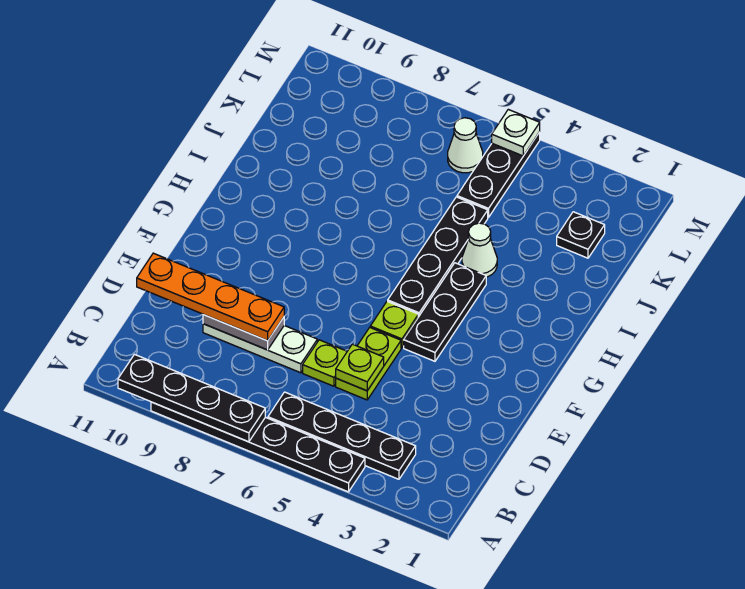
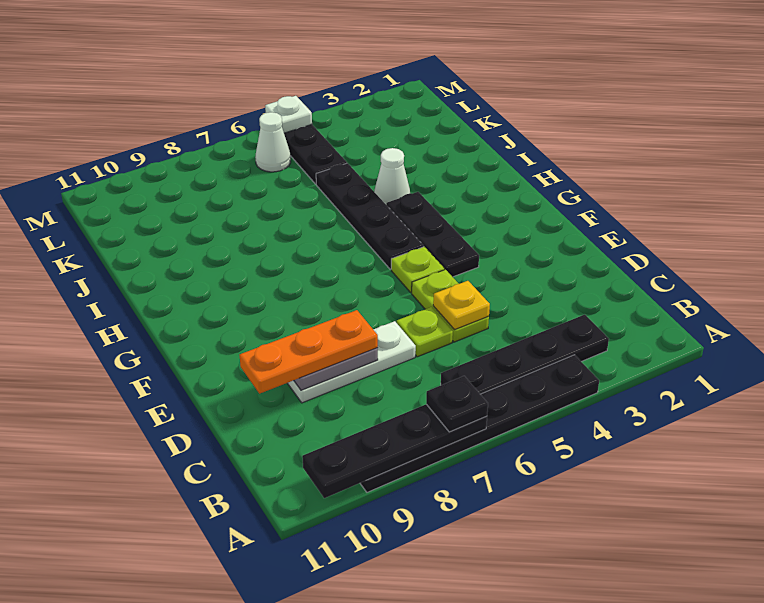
lime 1x1 plate [336,344,384,391] -> yellow 1x1 plate [433,281,490,330]
orange 1x4 plate [137,253,284,341] -> orange 1x3 plate [240,310,378,394]
black 1x1 plate [557,212,605,258] -> black 1x1 plate moved to [426,376,488,432]

